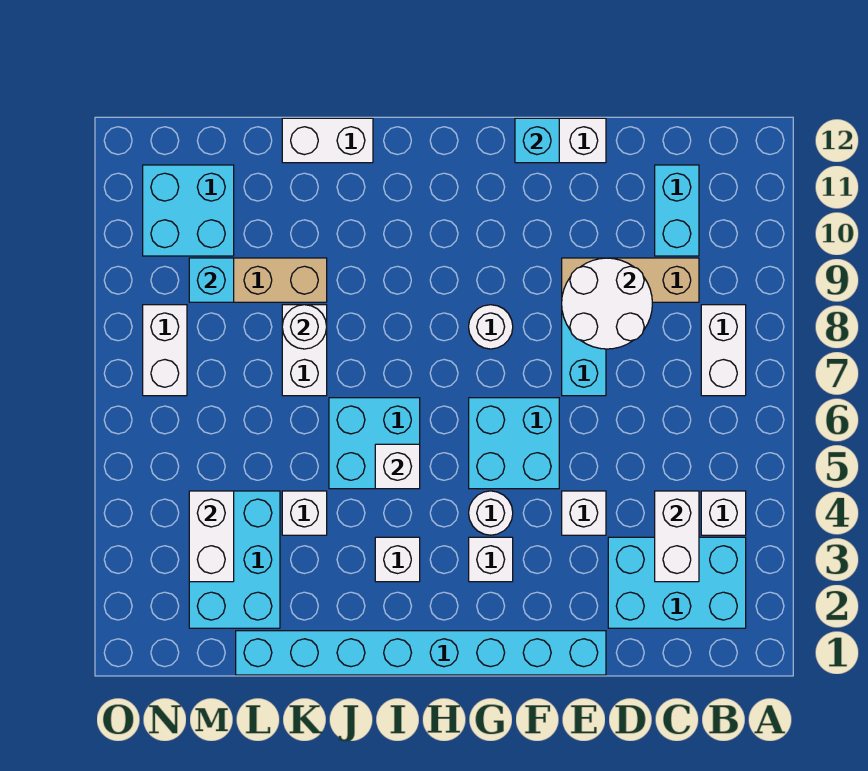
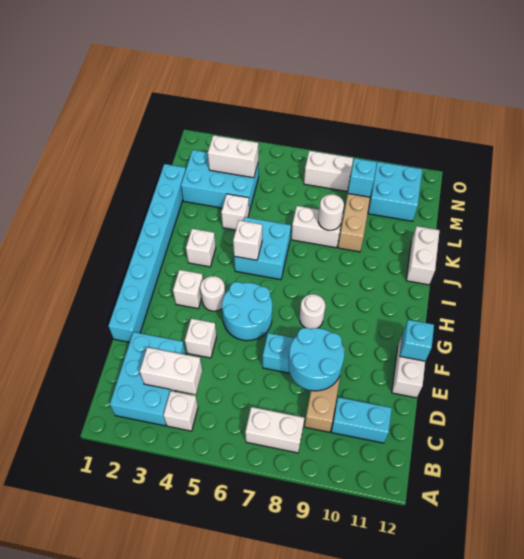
white 2x2 round brick [562,258,652,349] -> cyan 2x2 round brick [288,328,344,391]
cyan 2x2 brick [469,398,559,489] -> cyan 2x2 round brick [222,282,272,341]

